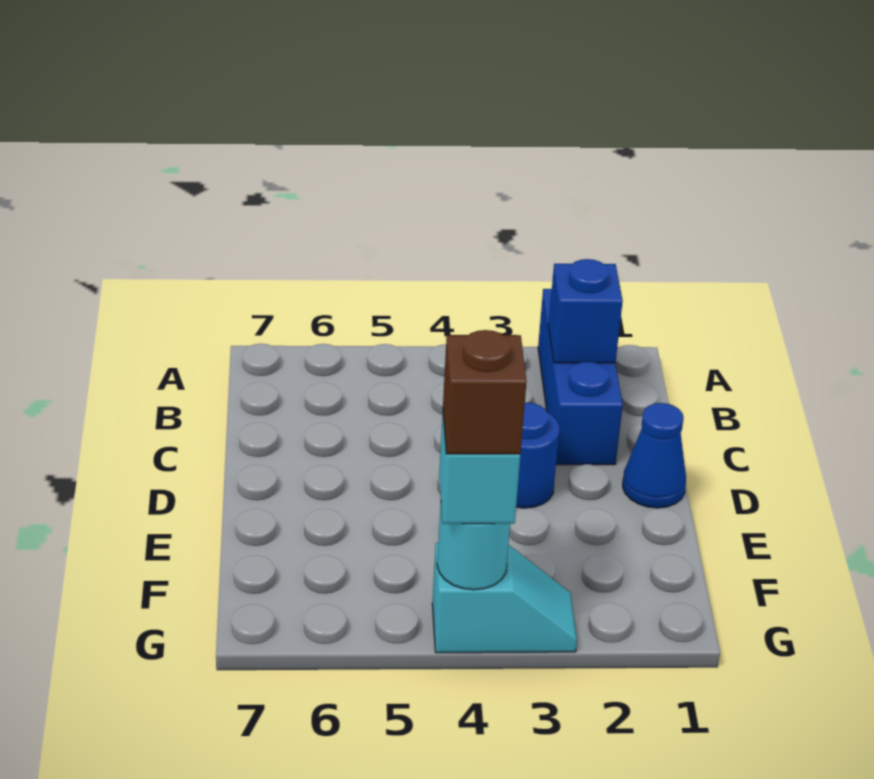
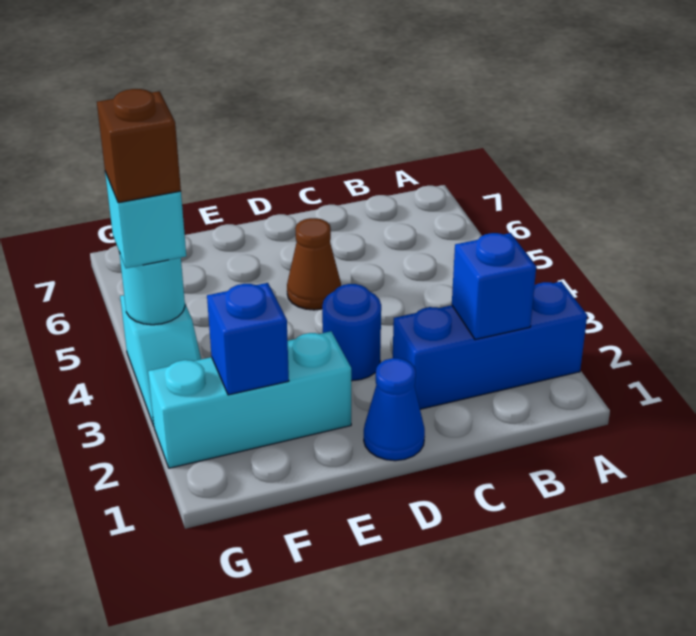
none -> brown 1x1 cone [287,218,341,310]
none -> cyan 1x3 brick [148,331,351,468]
none -> blue 1x1 brick [207,283,289,395]

